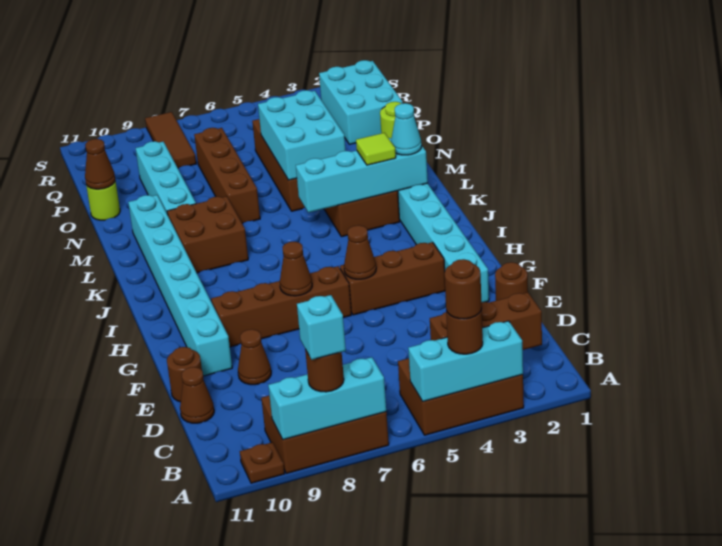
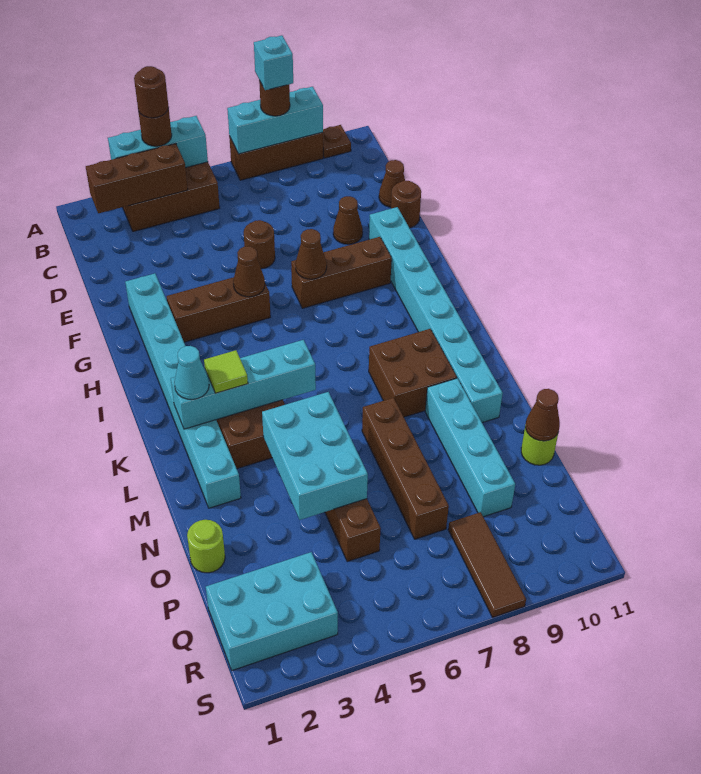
brown 2x3 brick [261,396,389,474] -> brown 1x3 brick [229,132,323,180]
brown 1x1 round brick [495,262,528,301] -> brown 1x1 round brick moved to [244,220,275,269]
brown 1x4 brick [211,266,351,347] -> brown 1x3 brick [291,237,392,308]
cyan 2x3 brick [319,60,403,144] -> cyan 2x3 brick turned to [206,552,338,670]

